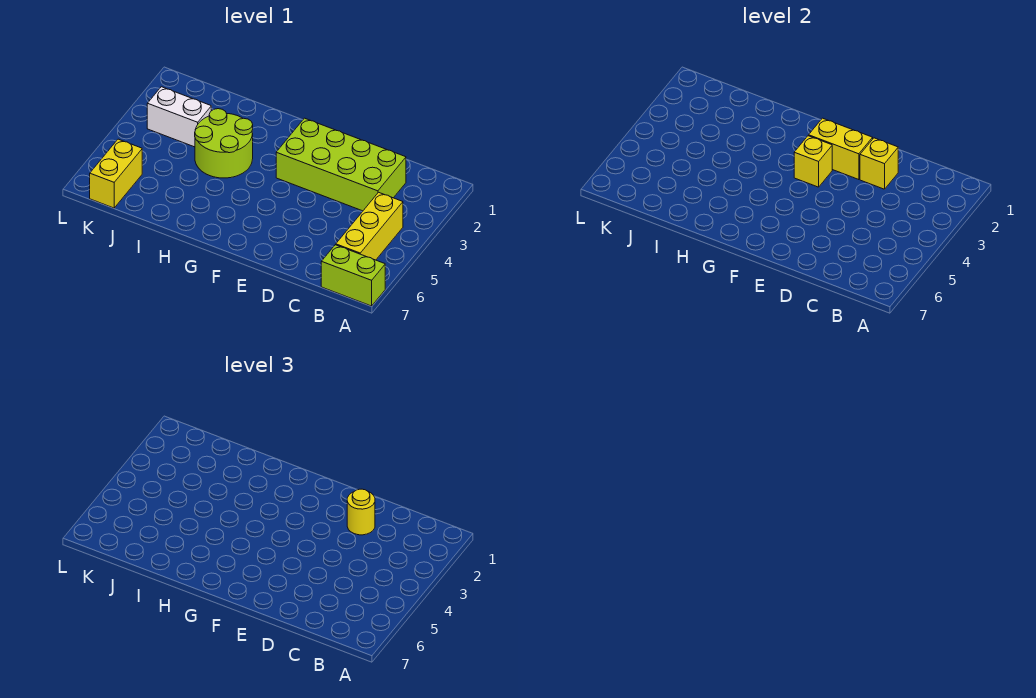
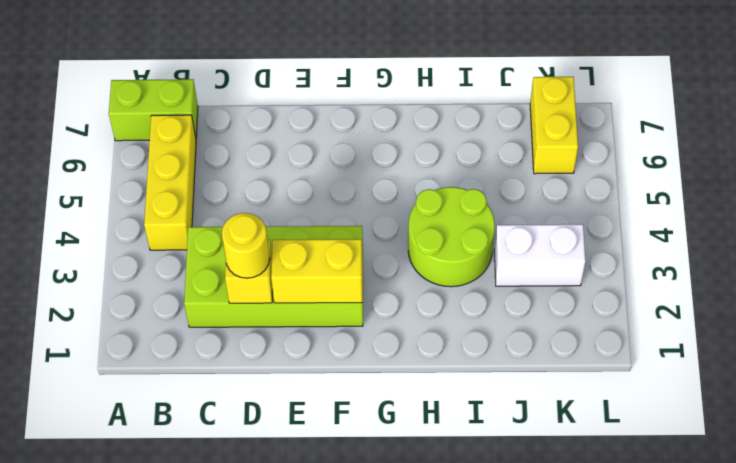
yellow 1x1 brick [794,136,832,187] -> none

